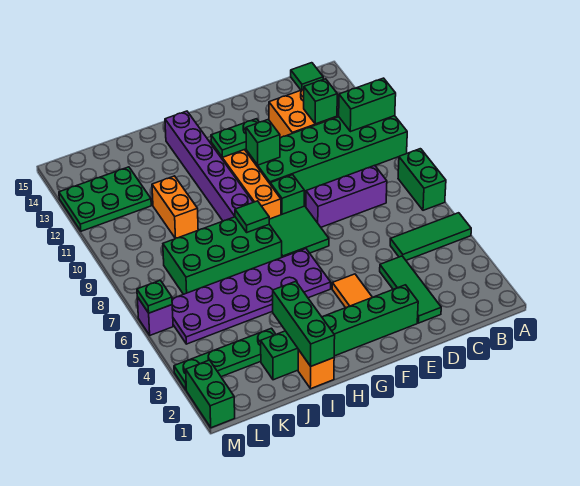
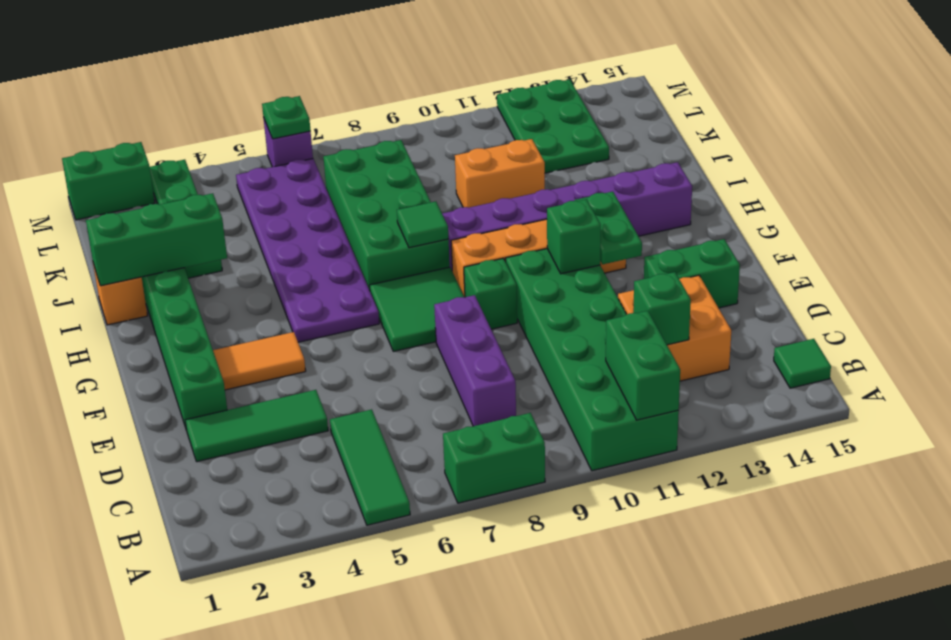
none -> green 1x2 brick [644,239,740,308]

